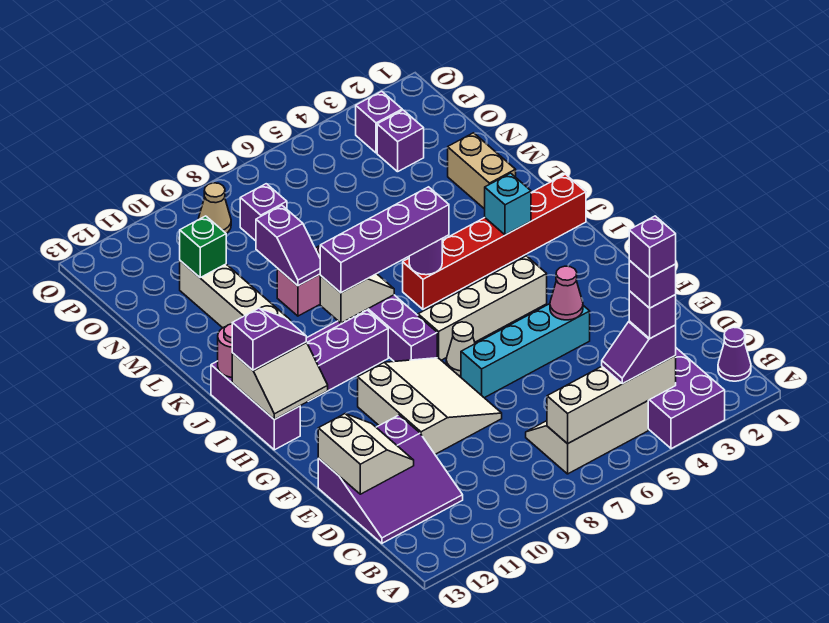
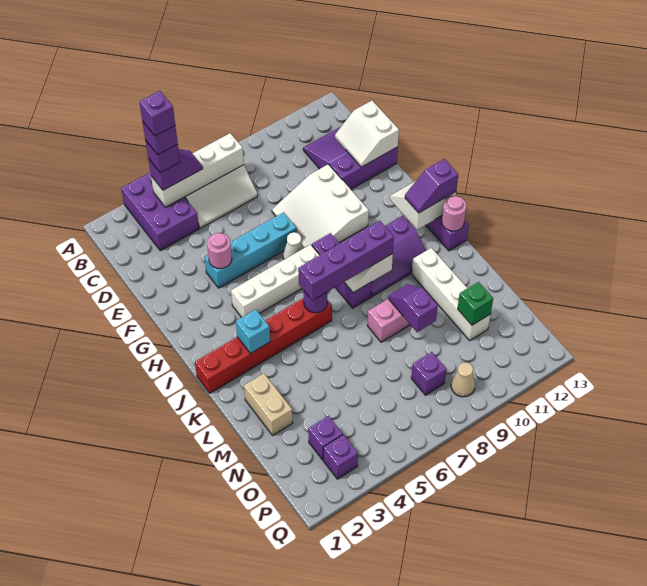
purple 1x1 cone [718,327,751,381] -> none
pink 1x1 cone [550,266,583,320] -> pink 1x1 round brick [207,233,232,269]

